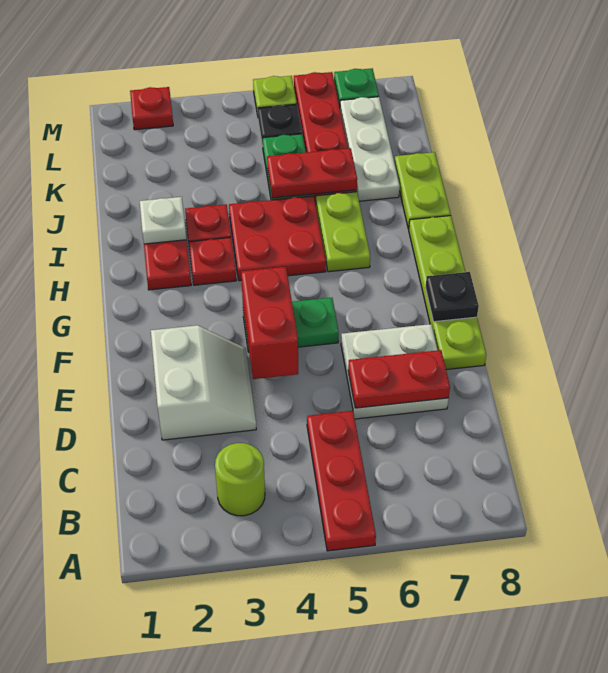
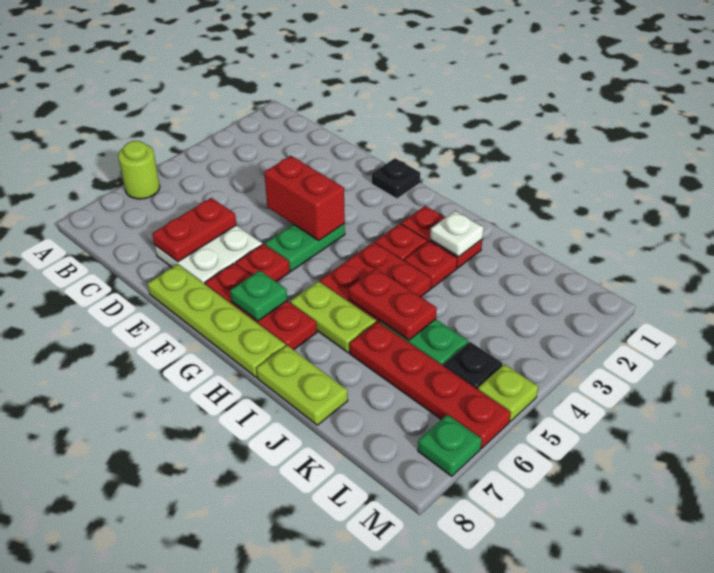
red 1x3 plate [307,411,376,551] -> red 1x3 plate moved to [205,263,317,350]
lime 1x1 round brick [215,443,265,516] -> lime 1x1 round brick moved to [118,141,160,199]
white 2x2 slope [151,325,256,440] -> none
black 1x1 plate [425,272,479,322] -> black 1x1 plate moved to [372,158,420,199]
none -> green 1x1 plate [230,270,287,321]
red 1x2 plate [267,148,357,198] -> red 1x2 plate turned to [349,268,437,340]
white 1x3 plate [340,97,400,201] -> none
red 1x1 plate [130,87,173,130] -> red 1x1 plate moved to [236,244,290,282]

